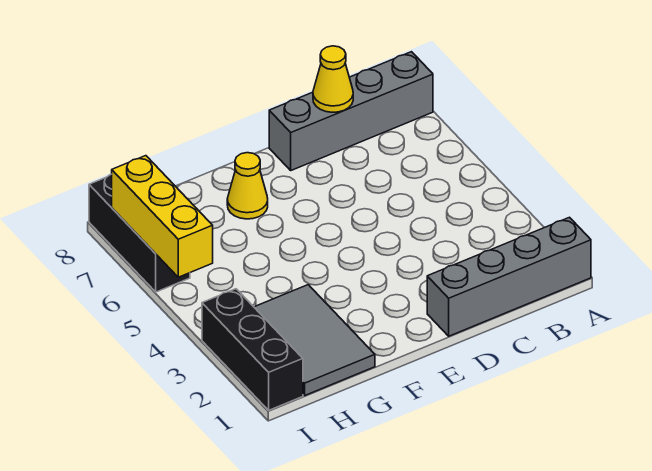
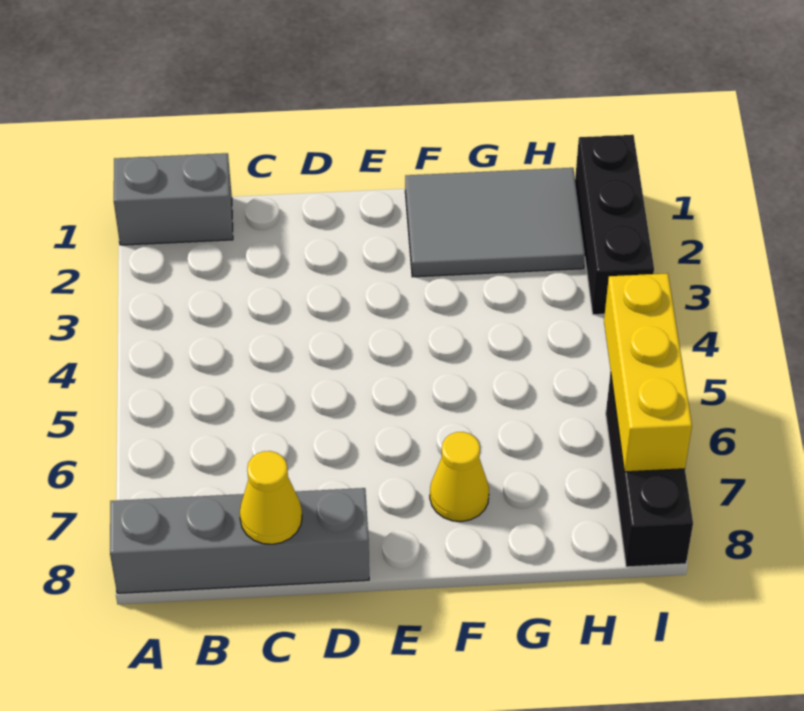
grey 1x4 brick [427,217,591,336] -> grey 1x2 brick [114,153,233,245]
grey 2x3 tile [254,285,375,395] -> grey 2x3 tile turned to [405,168,585,277]

